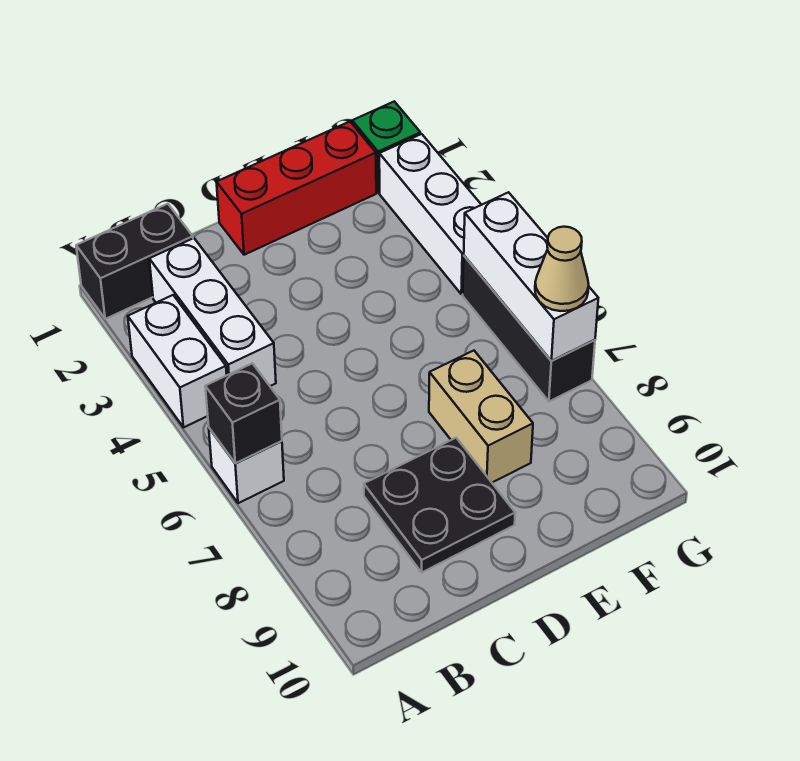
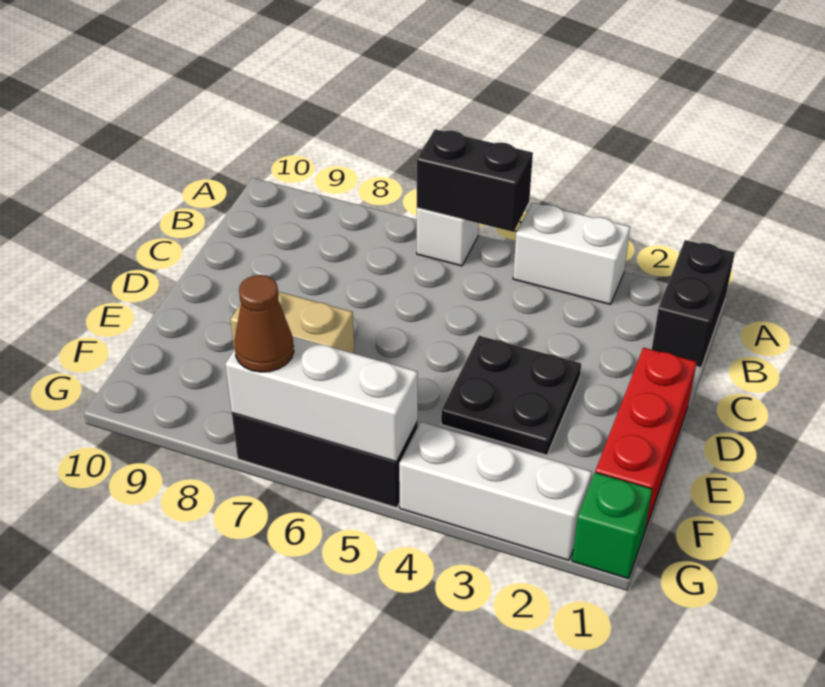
black 1x1 brick [205,363,282,463] -> black 1x2 brick [417,129,533,232]
white 1x3 brick [149,238,276,386] -> none
black 2x2 plate [364,438,515,572] -> black 2x2 plate moved to [441,336,581,455]
tan 1x1 cone [535,227,589,311] -> brown 1x1 cone [234,275,294,372]

